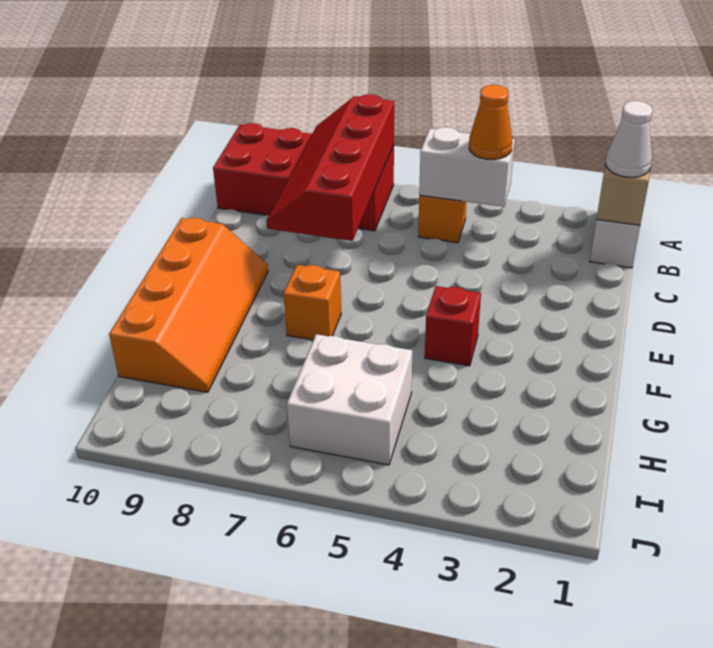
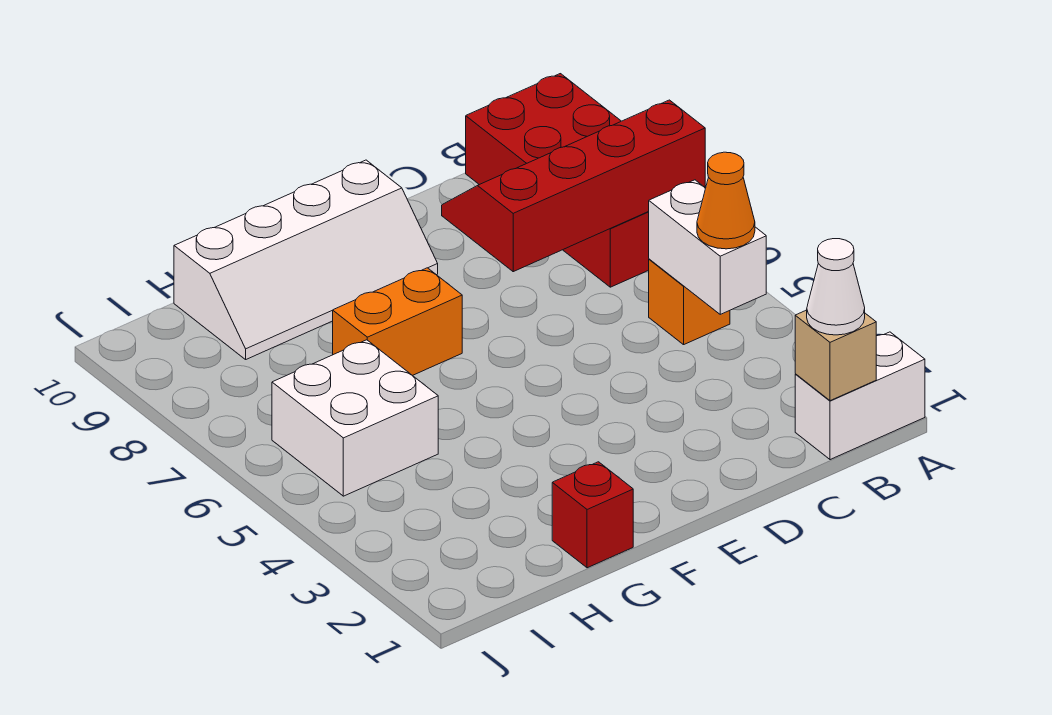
orange 2x4 slope [109,218,268,392] -> white 2x4 slope [174,160,438,359]
red 1x1 brick [425,286,481,366] -> red 1x1 brick moved to [552,462,633,568]
orange 1x1 brick [283,265,341,340] -> orange 1x2 brick [333,268,462,376]

